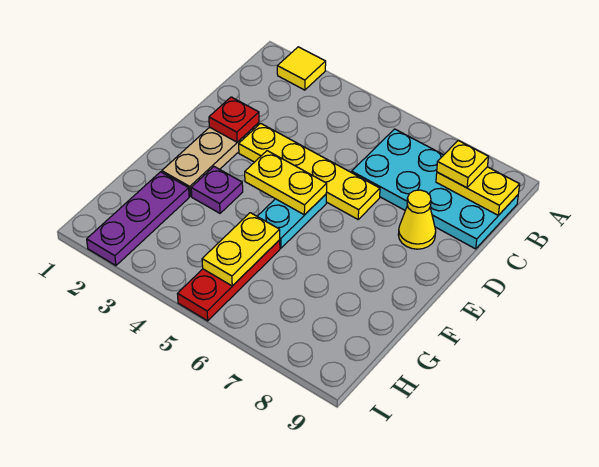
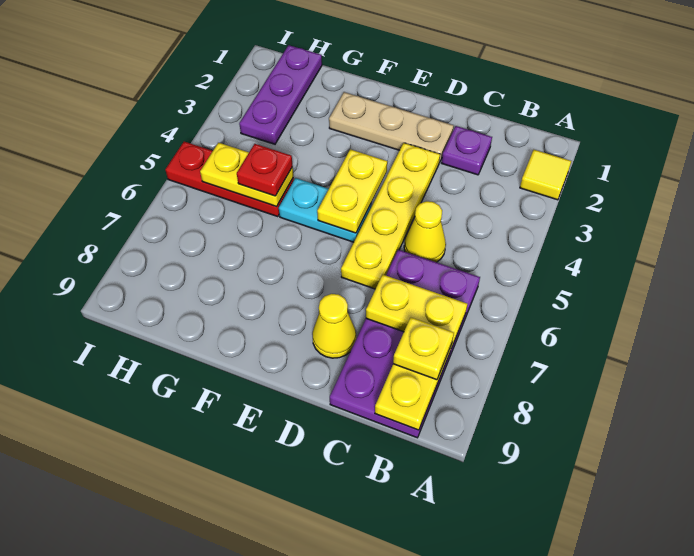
cyan 2x4 plate [352,129,518,249] -> purple 2x4 plate [330,250,480,438]
none -> yellow 1x2 plate [366,275,467,348]
none -> yellow 1x1 cone [404,201,446,262]
red 1x1 plate [209,97,259,142] -> red 1x1 plate moved to [237,144,293,196]
purple 1x1 plate [191,167,243,213] -> purple 1x1 plate moved to [442,126,492,175]
purple 1x3 plate [87,172,189,266] -> purple 1x3 plate turned to [239,45,322,144]

